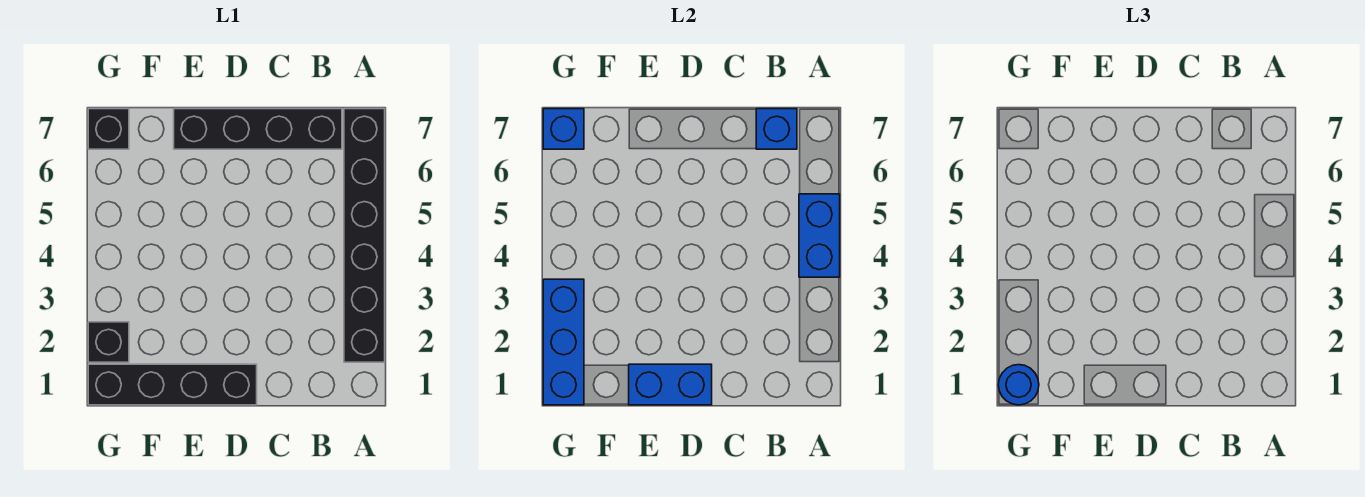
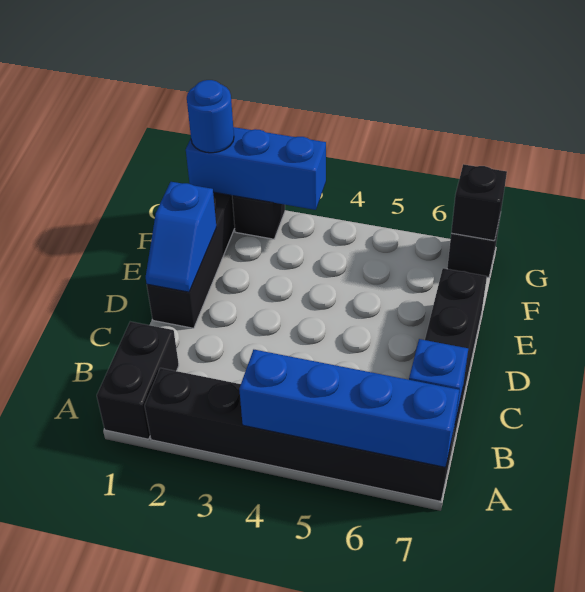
none -> black 1x2 brick [97,322,179,439]
blue 1x2 brick [799,194,840,277] -> blue 1x4 brick [239,350,459,467]
blue 1x2 brick [629,364,712,405] -> blue 1x2 slope [146,182,217,292]
blue 1x1 brick [543,109,584,149] -> black 1x1 brick [451,164,507,241]

